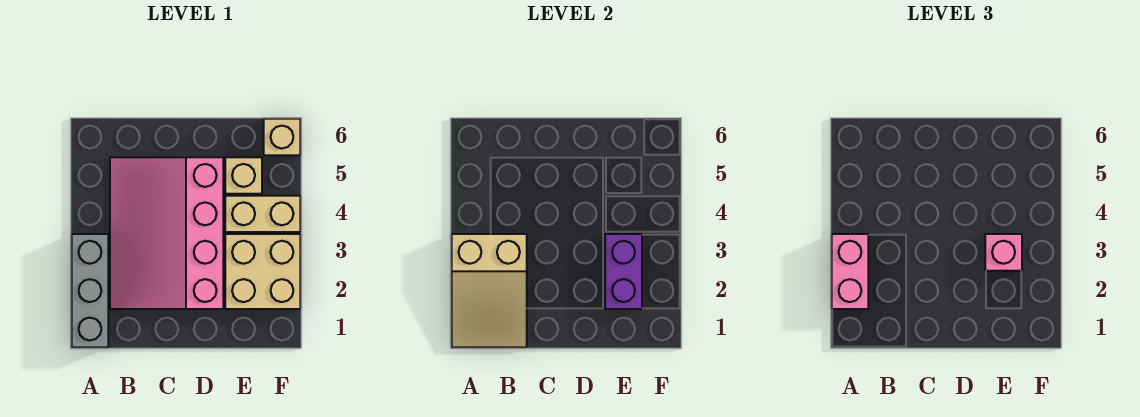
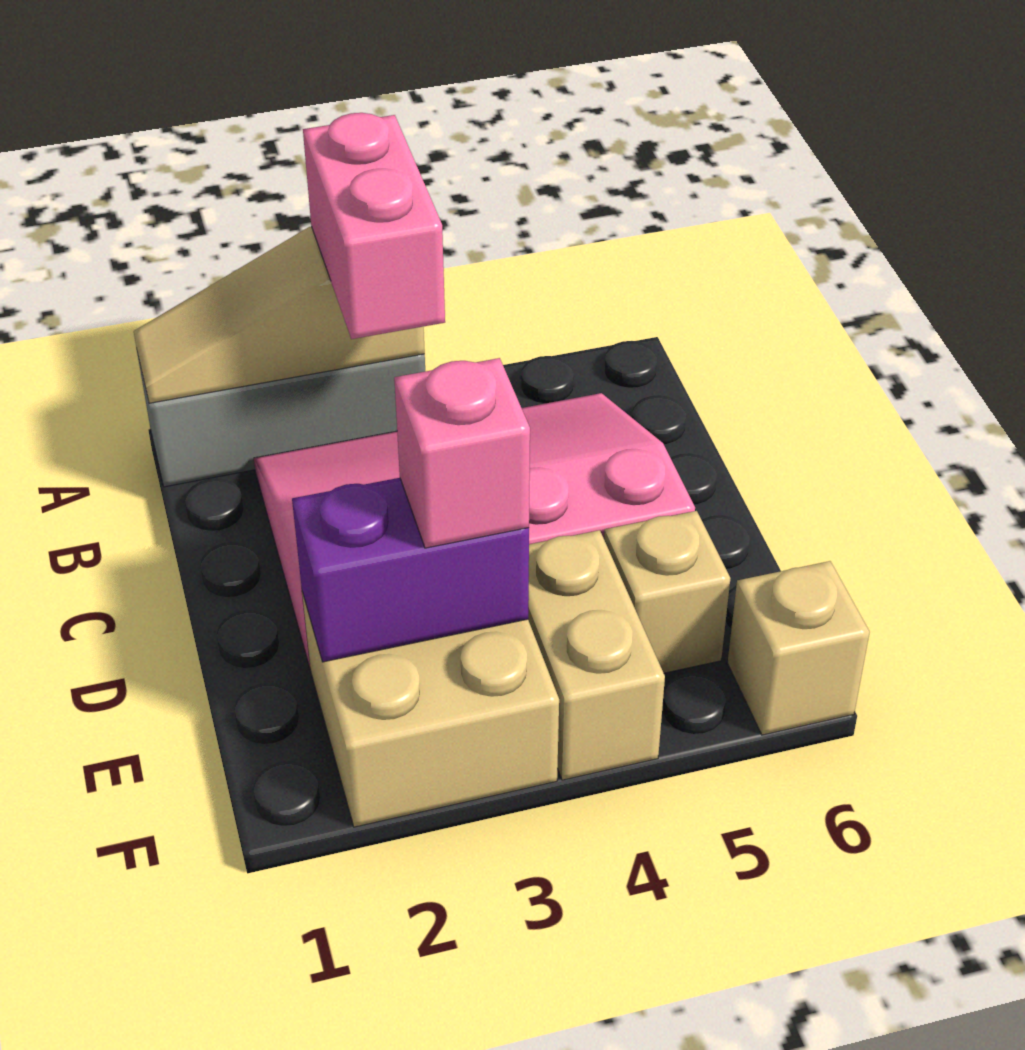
tan 2x3 slope [452,234,527,347] -> tan 1x3 slope [134,227,425,403]
pink 1x2 brick [832,234,868,309] -> pink 1x2 brick turned to [303,113,445,339]

